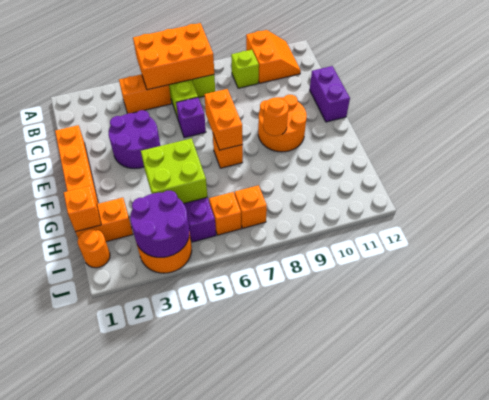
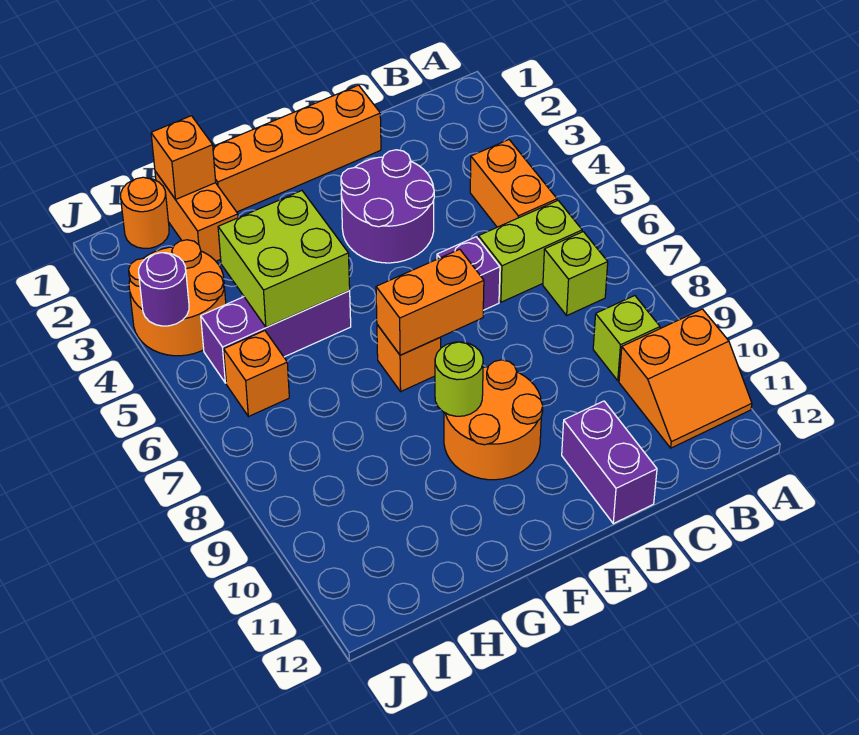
orange 2x3 brick [133,23,214,90] -> none
purple 1x2 brick [310,66,350,122] -> purple 1x2 brick turned to [562,401,657,524]
orange 1x1 round brick [263,97,289,136] -> lime 1x1 round brick [435,342,483,416]
purple 2x2 round brick [130,191,189,257] -> purple 1x1 round brick [139,253,189,326]
orange 1x1 brick [235,185,267,228] -> none

